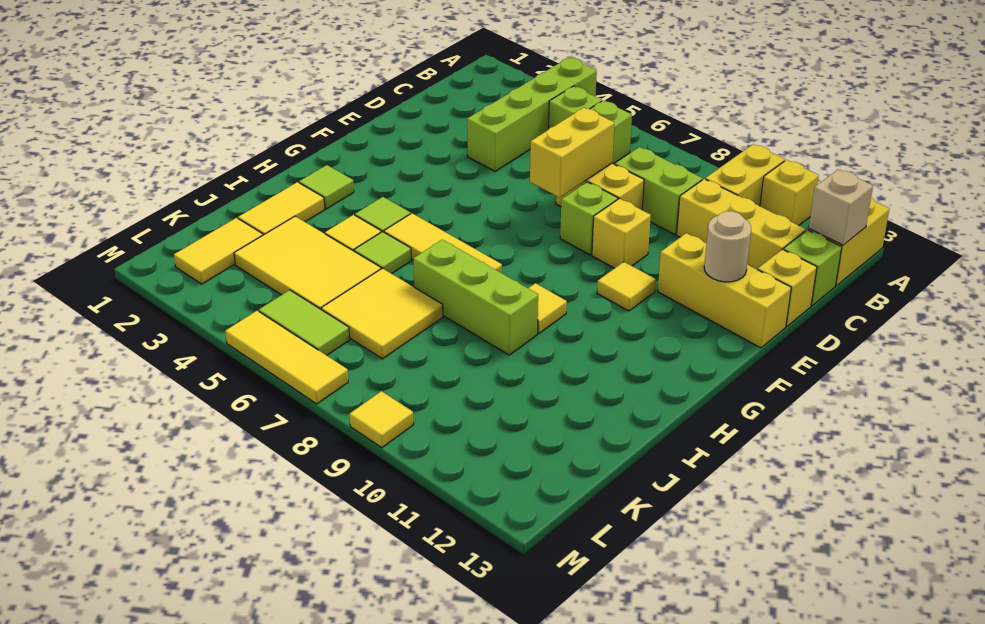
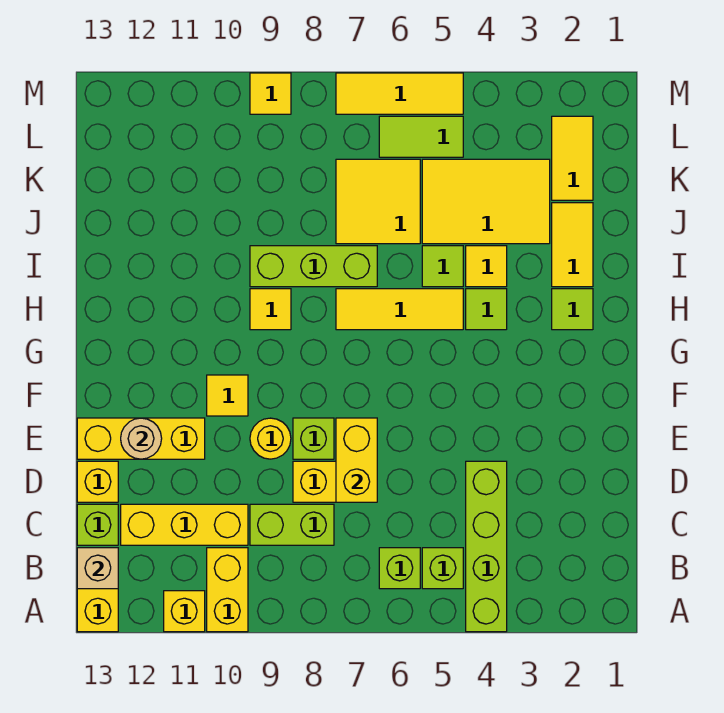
yellow 1x1 brick [592,199,651,268] -> yellow 1x1 round brick [250,418,291,459]

